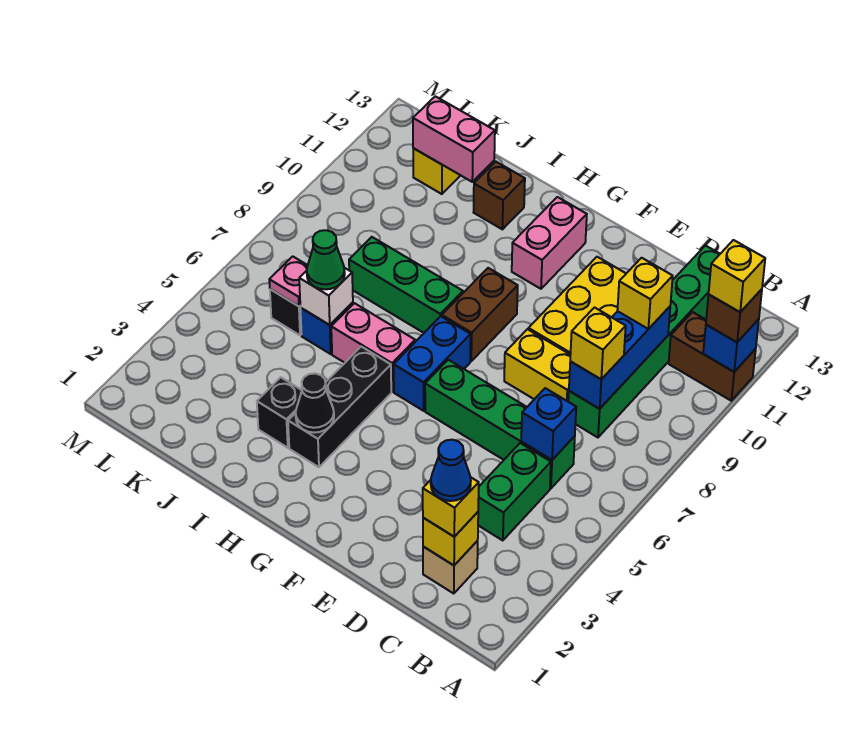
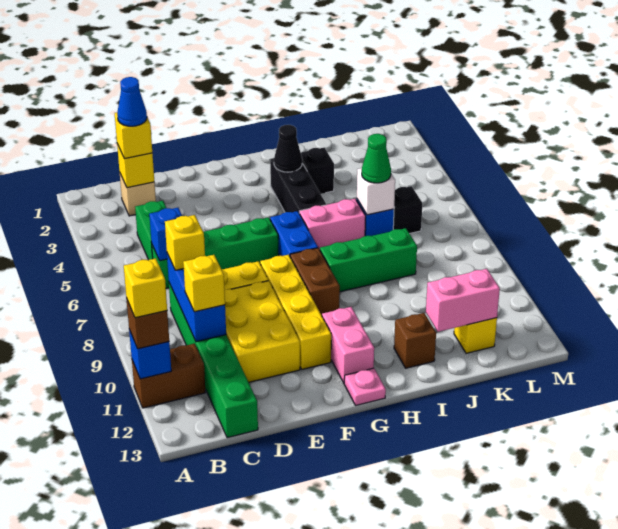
none -> yellow 1x4 brick [260,255,331,369]
pink 1x1 plate [269,256,308,306] -> pink 1x1 plate moved to [344,368,386,405]

